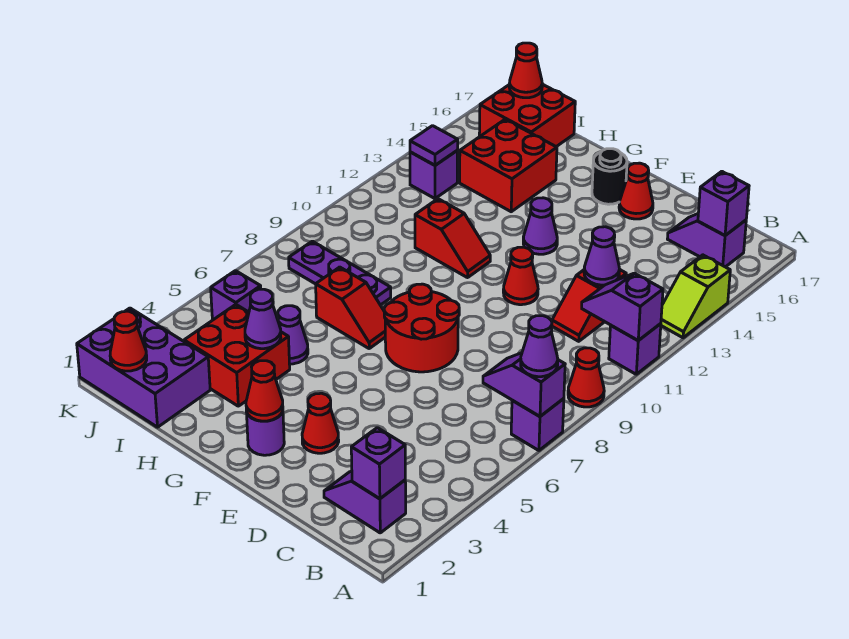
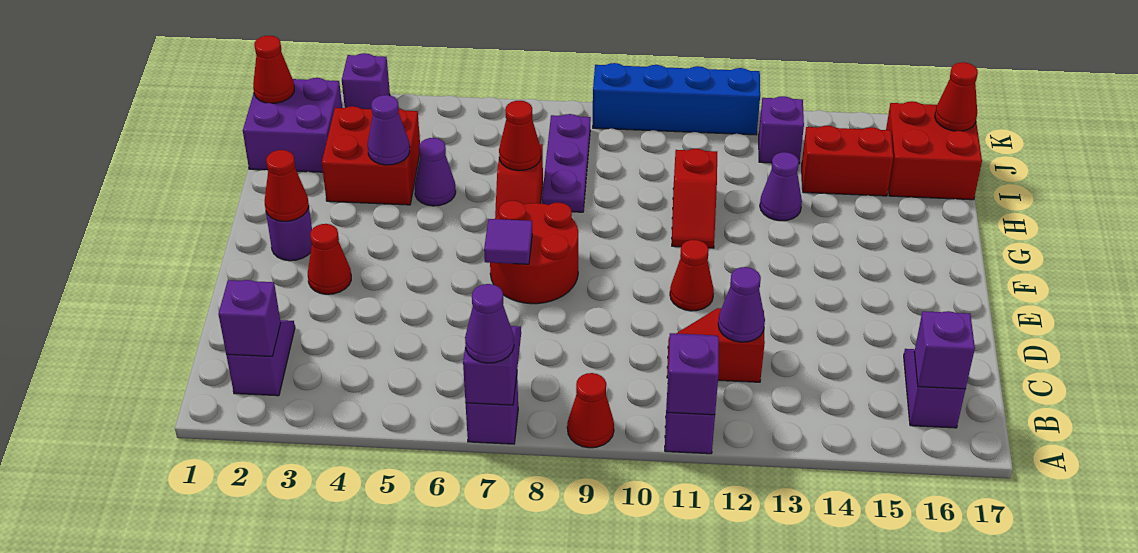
lime 1x2 slope [661,255,730,338] -> none
red 1x1 cone [619,163,653,219] -> red 1x1 cone moved to [499,101,541,171]
purple 1x1 cone [523,198,557,254] -> purple 1x1 cone moved to [760,152,802,221]
black 1x1 round brick [592,149,627,204] -> none
red 2x2 brick [460,120,557,212] -> red 1x2 brick [802,126,893,196]
purple 2x3 brick [77,308,210,427] -> purple 2x2 brick [243,78,342,172]
purple 1x1 brick [211,271,261,320] -> purple 1x1 brick moved to [342,53,390,109]
purple 1x1 tile [410,126,458,165] -> purple 1x1 tile moved to [484,219,532,264]
none -> blue 1x4 brick [593,63,760,135]

